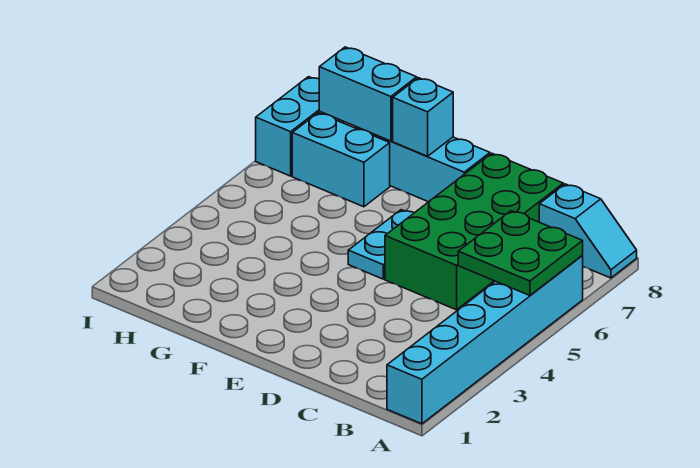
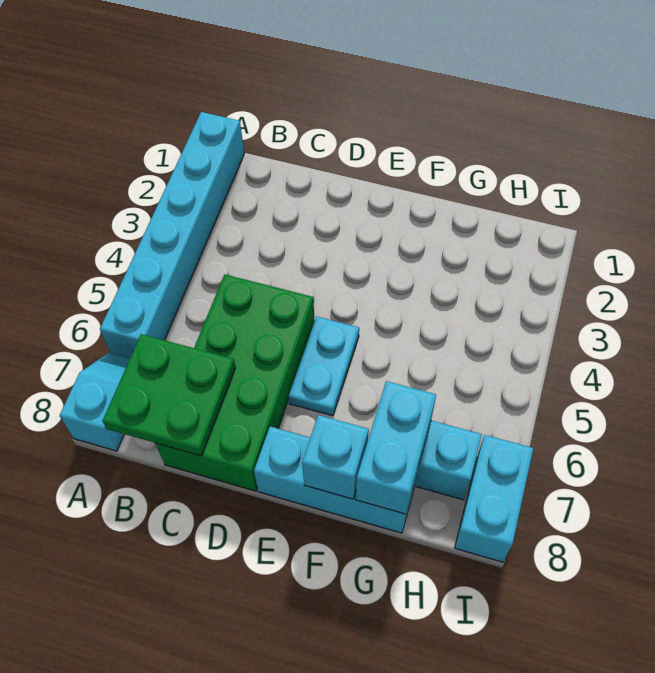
green 2x2 plate [458,211,583,296] -> green 2x2 plate moved to [103,334,236,456]
cyan 1x2 slope [539,184,637,278] -> cyan 1x2 slope turned to [59,353,130,451]
cyan 1x2 brick [319,47,417,141] -> cyan 1x2 brick turned to [356,381,436,514]

